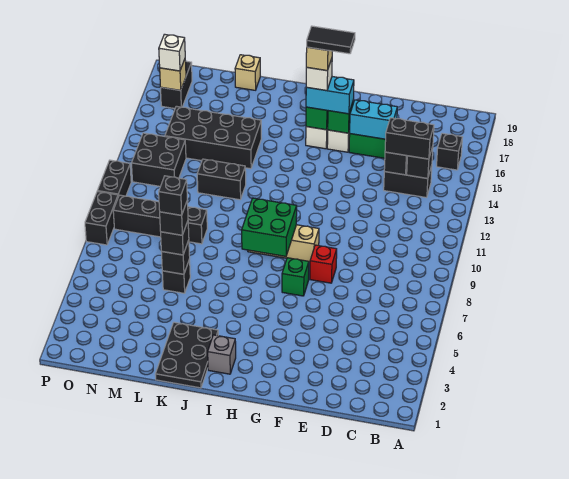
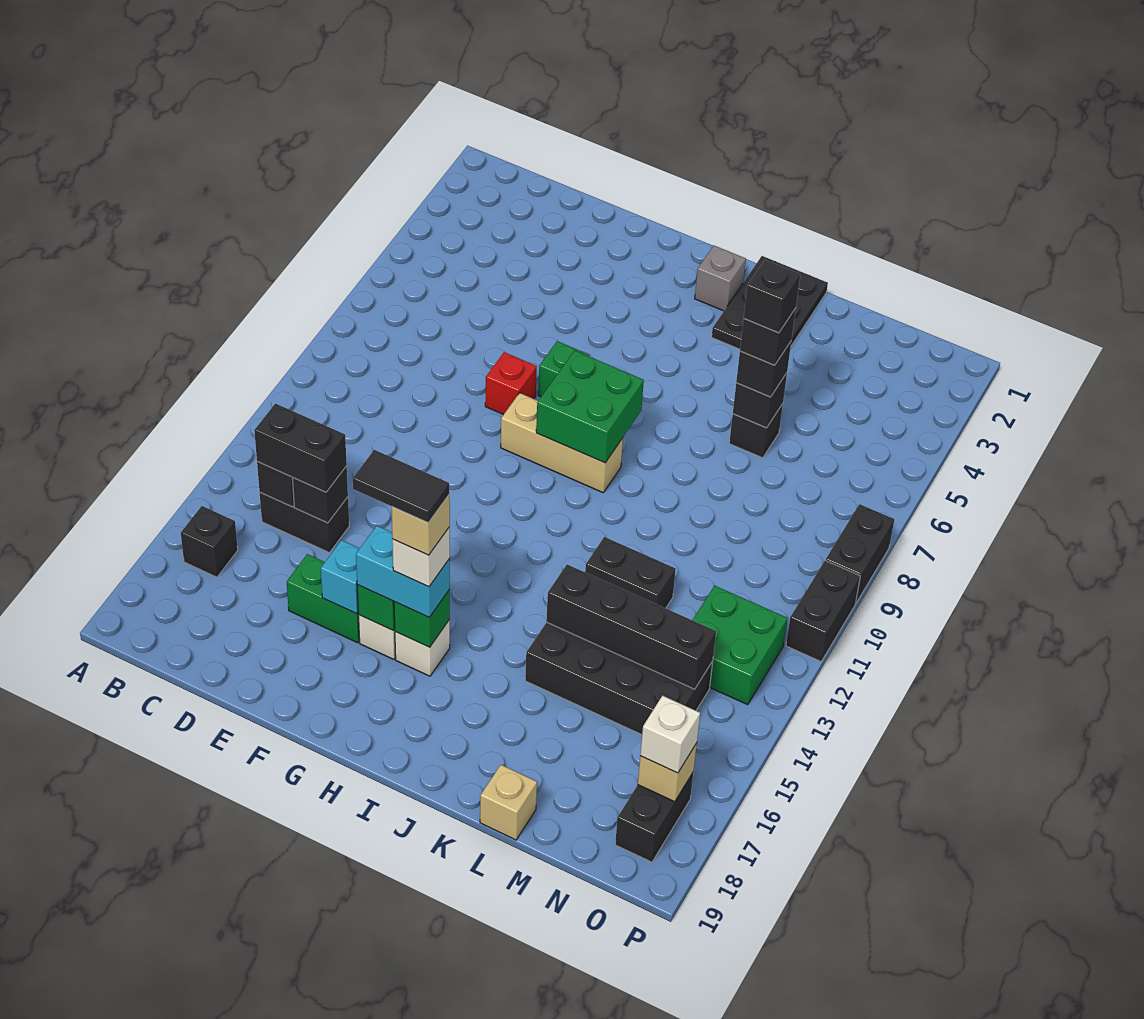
cyan 1x2 brick [349,100,397,139] -> cyan 1x1 brick [321,540,360,614]
black 1x4 brick [113,195,207,244] -> black 1x4 brick moved to [546,565,716,689]
black 2x2 brick [132,133,186,186] -> green 2x2 brick [693,586,787,705]

